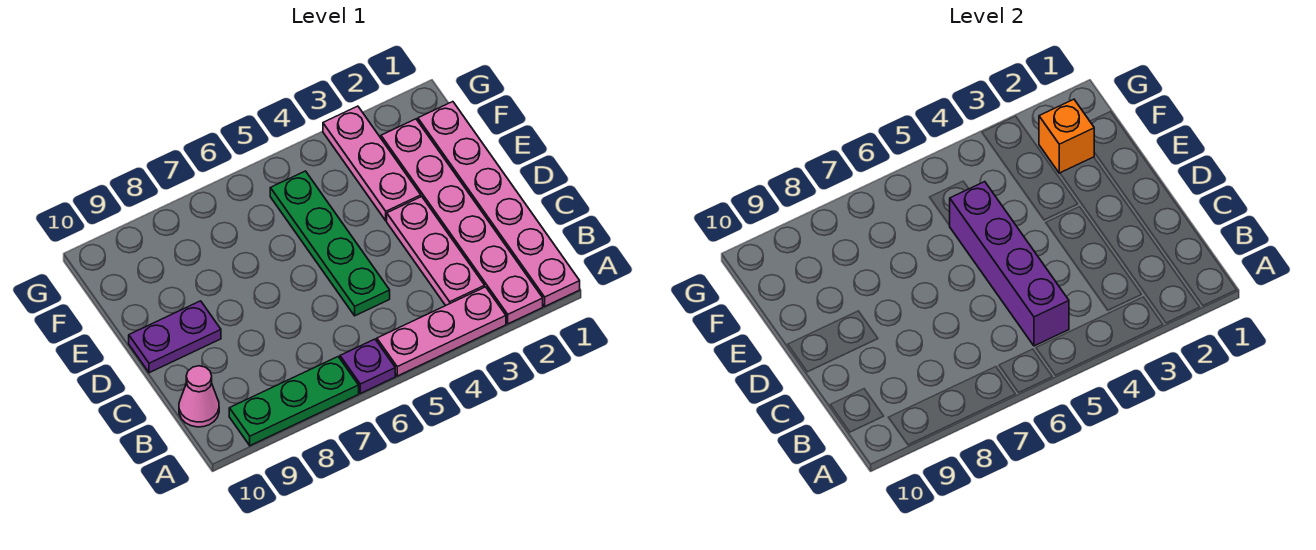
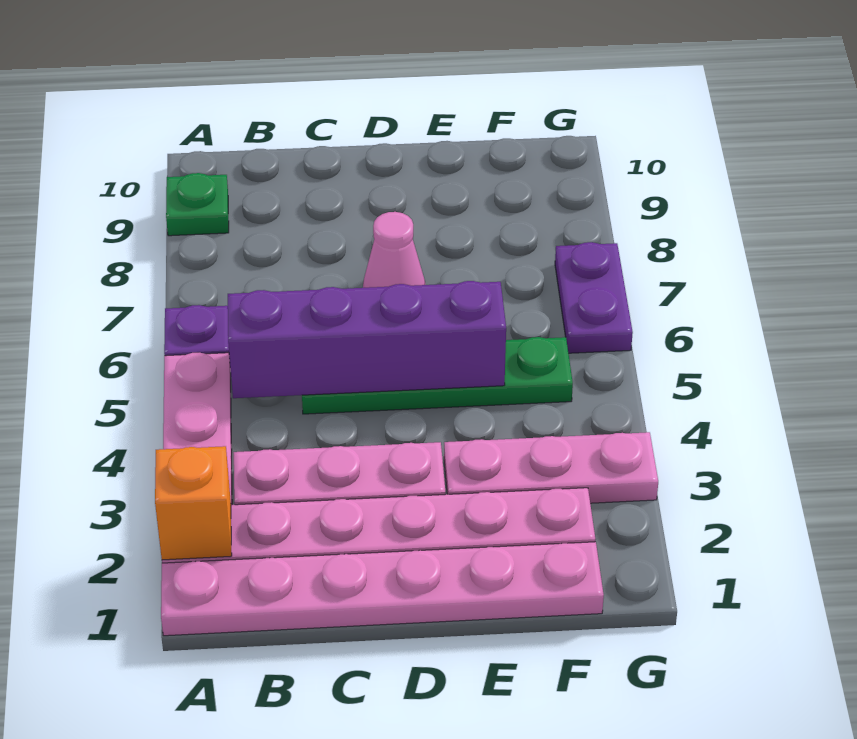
green 1x3 plate [229,357,359,446] -> green 1x1 plate [166,173,229,236]
pink 1x1 cone [179,366,219,427] -> pink 1x1 cone moved to [363,212,425,288]
purple 1x2 plate [129,301,221,373] -> purple 1x2 plate moved to [555,242,633,353]
orange 1x1 brick [1039,99,1094,173] -> orange 1x1 brick moved to [155,446,232,560]

